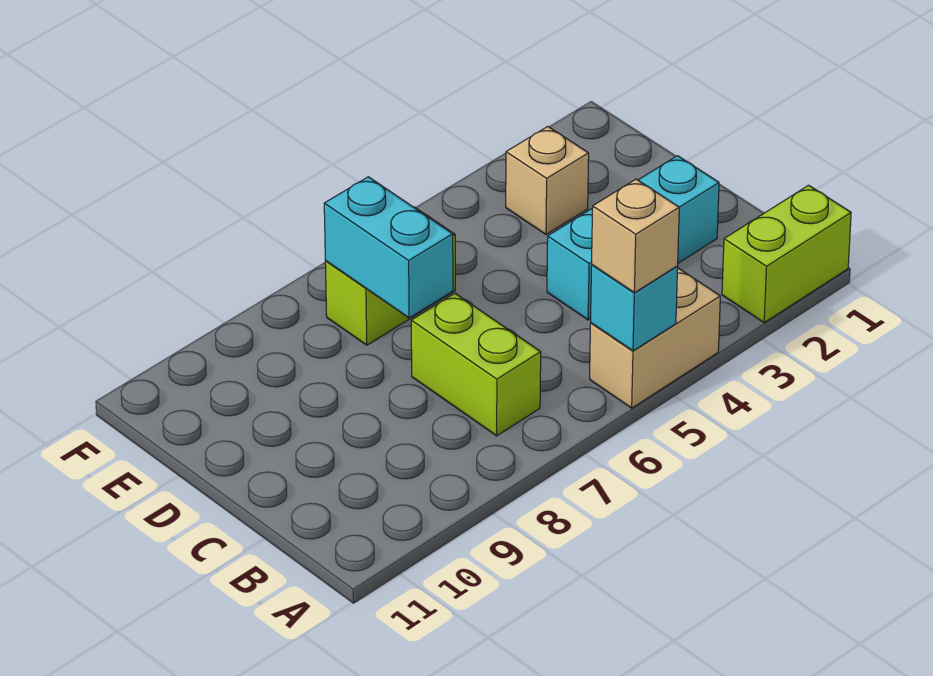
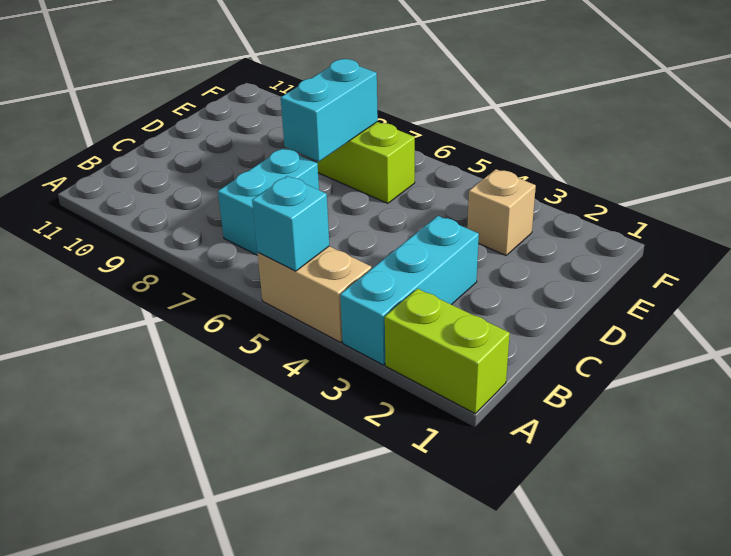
tan 1x1 brick [592,179,679,293] -> none
lime 1x2 brick [411,293,541,436] -> cyan 1x2 brick [218,148,319,255]
cyan 1x3 brick [547,156,719,320] -> cyan 1x3 brick turned to [340,216,479,365]

